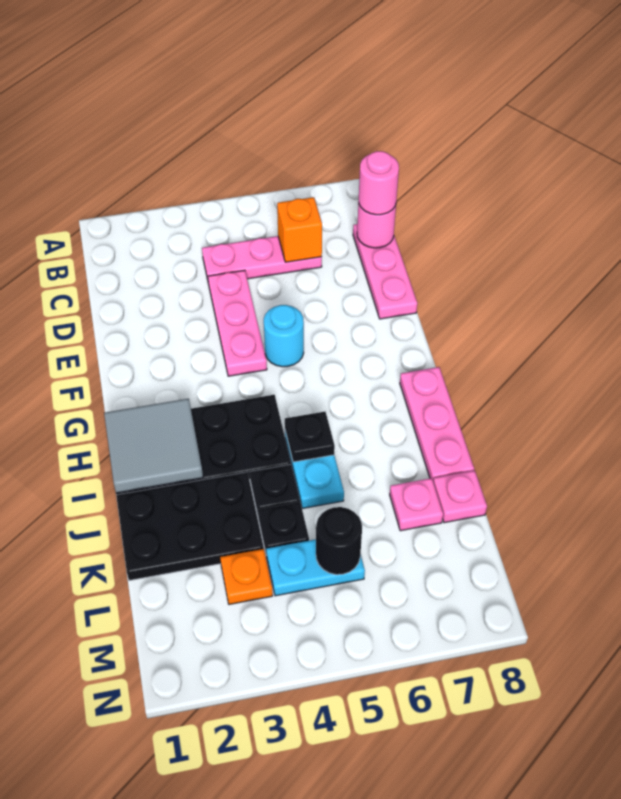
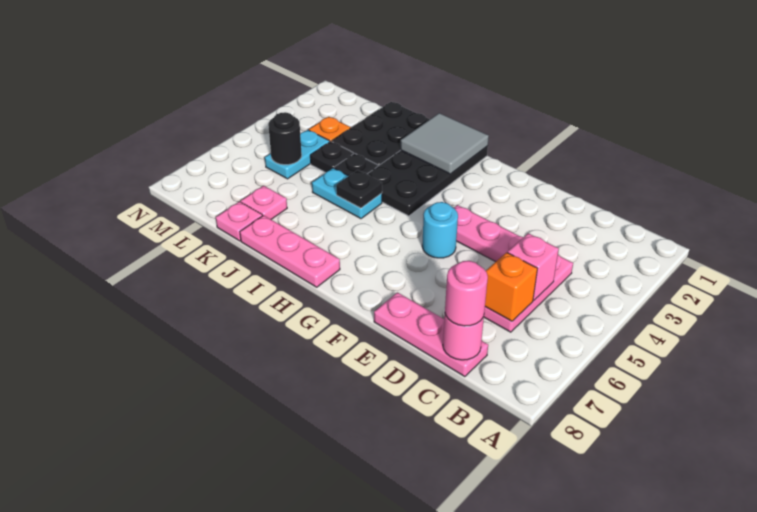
none -> pink 1x1 brick [508,233,559,301]

